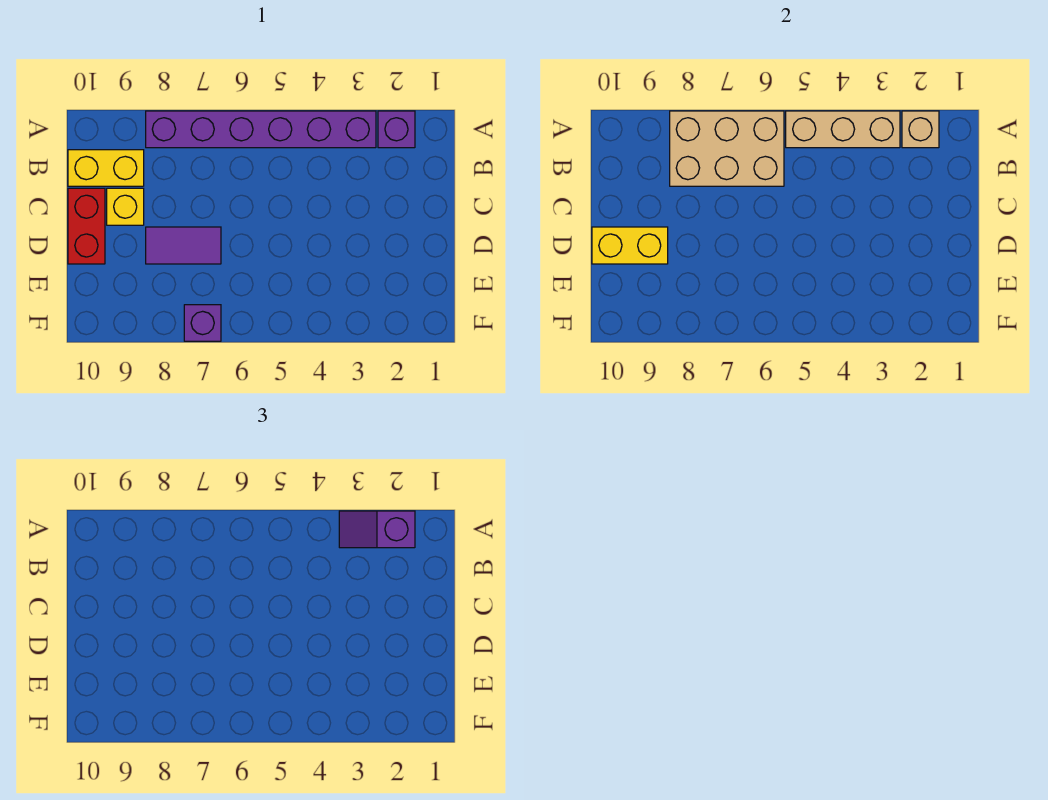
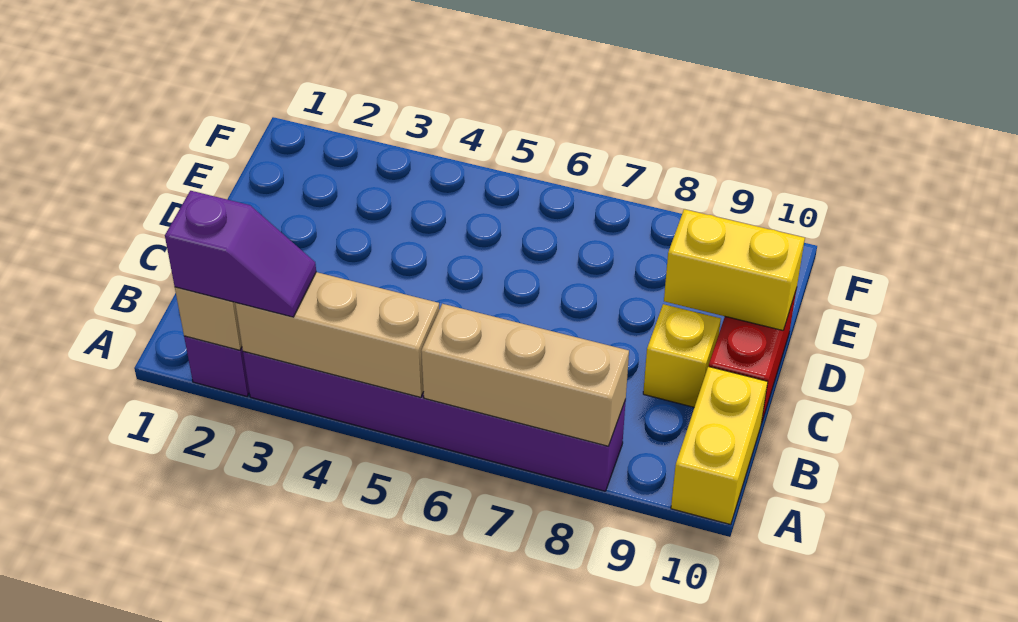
tan 2x3 brick [670,111,784,186] -> tan 1x3 brick [421,304,629,446]
yellow 1x2 brick [68,150,144,186] -> yellow 1x2 brick turned to [671,366,768,525]
purple 1x2 tile [146,227,221,264] -> none
purple 1x1 brick [184,305,221,341] -> none

